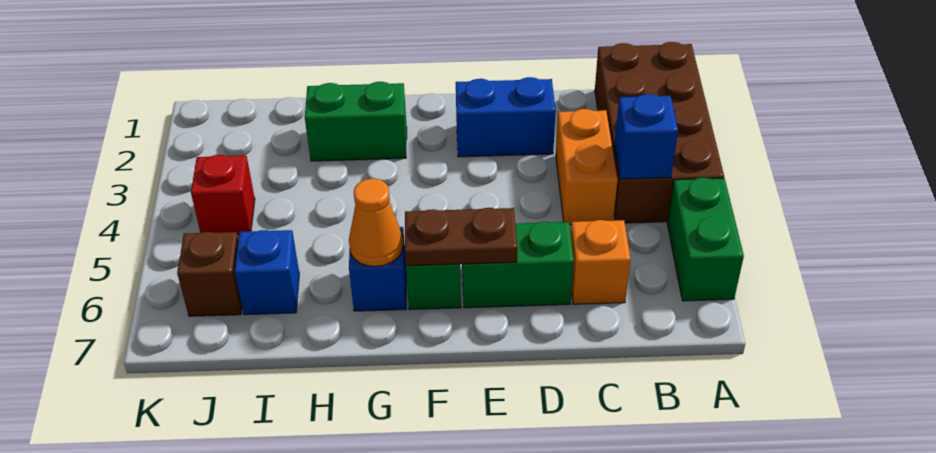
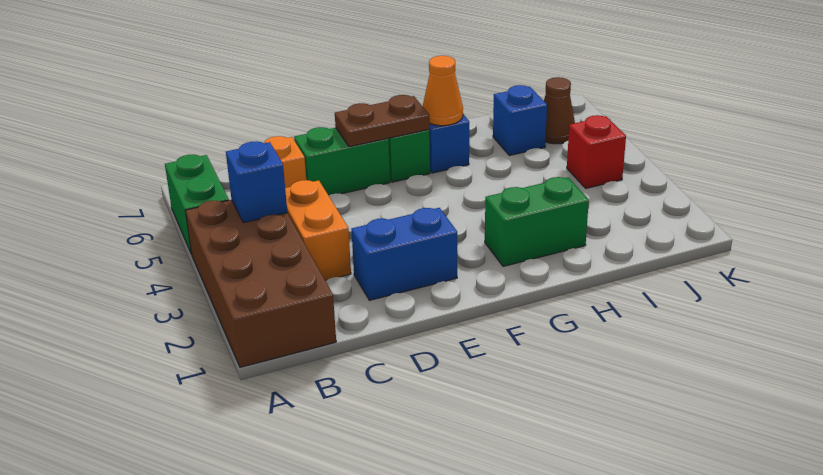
brown 1x1 brick [177,232,242,316] -> brown 1x1 cone [544,77,575,144]

